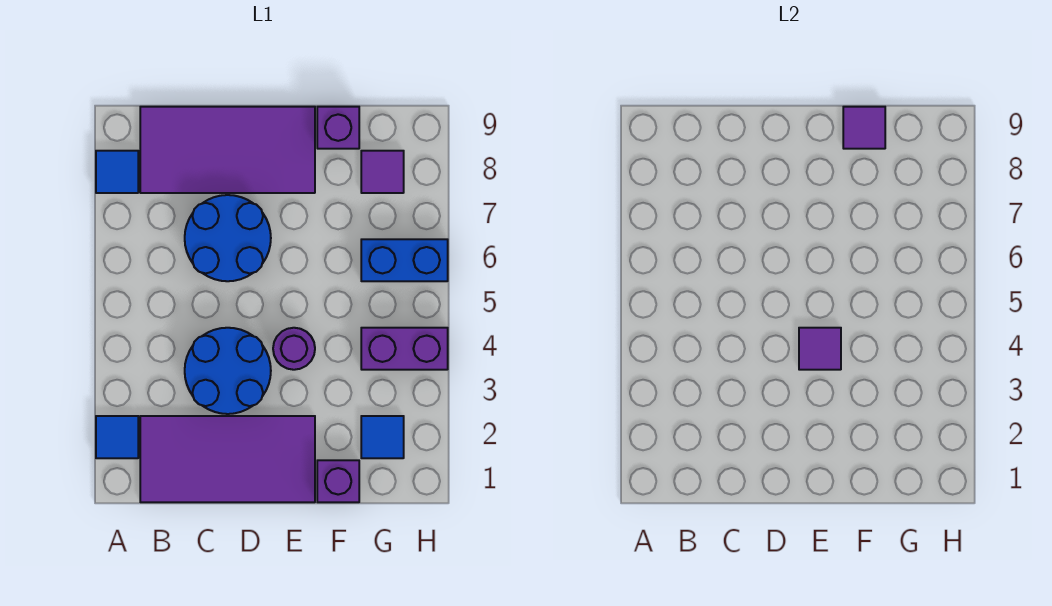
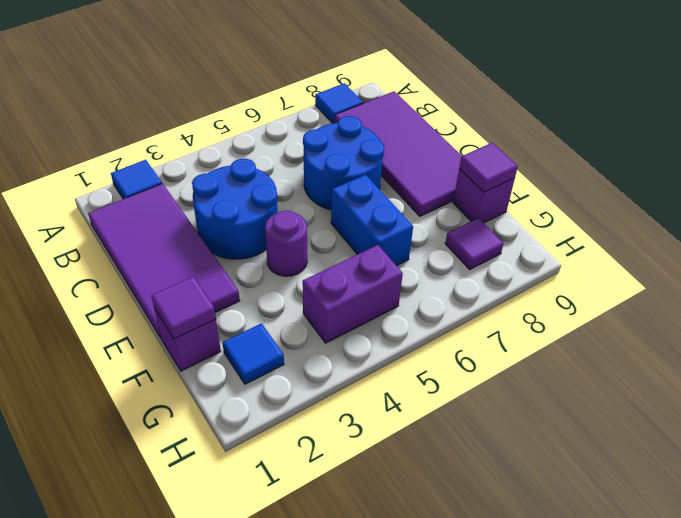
purple 1x1 tile [799,328,841,370] -> purple 1x1 tile moved to [151,277,216,339]
purple 1x2 brick [361,328,448,370] -> purple 1x2 brick turned to [303,245,403,343]
blue 1x2 brick [361,239,448,281] -> blue 1x2 brick moved to [331,175,413,266]

